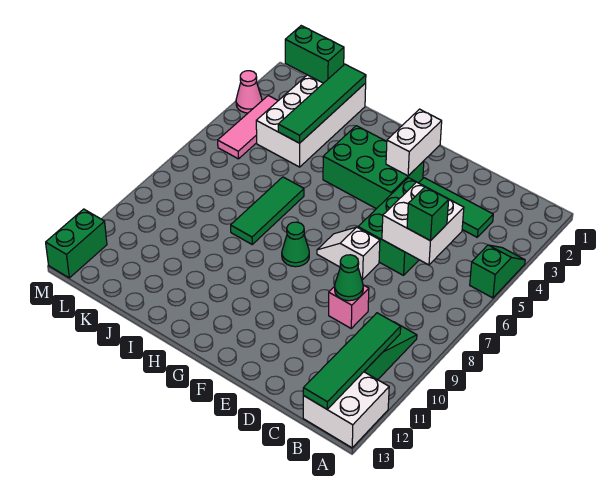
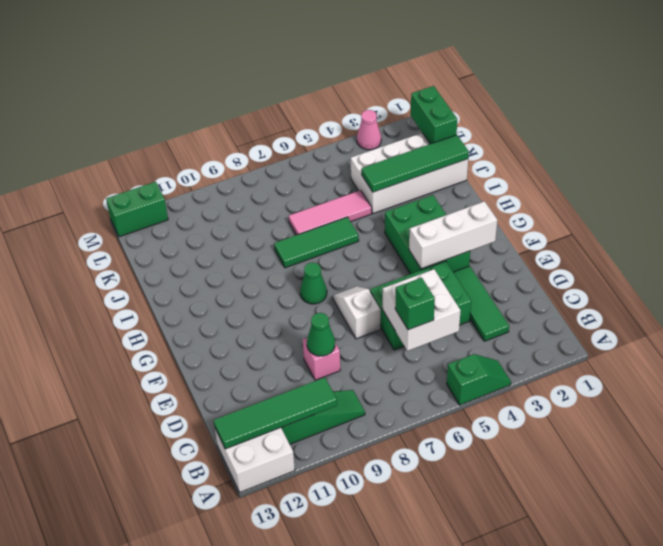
white 1x2 brick [386,109,442,176] -> white 1x3 brick [409,201,497,269]
pink 1x3 tile [218,96,278,159] -> pink 1x3 tile moved to [289,190,372,235]

